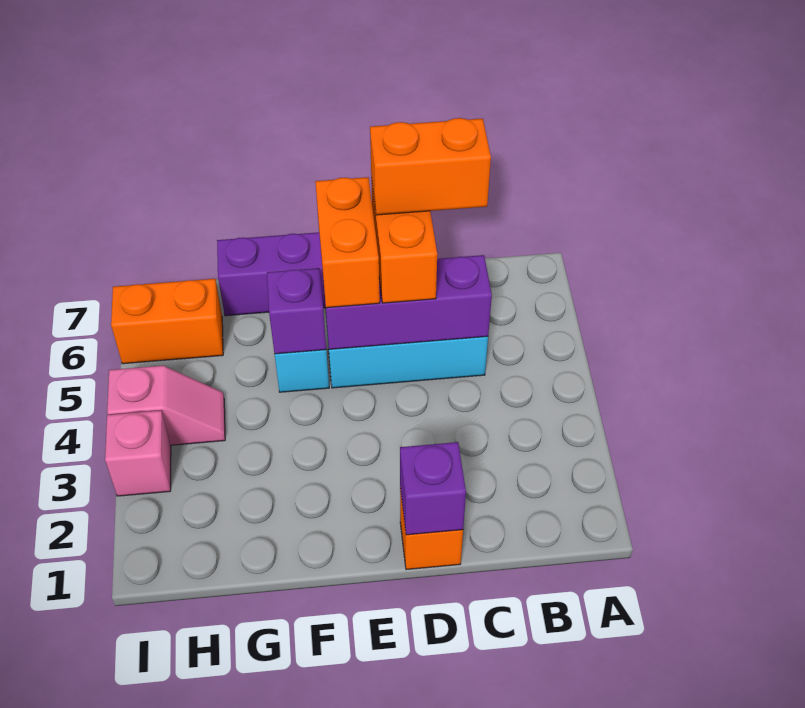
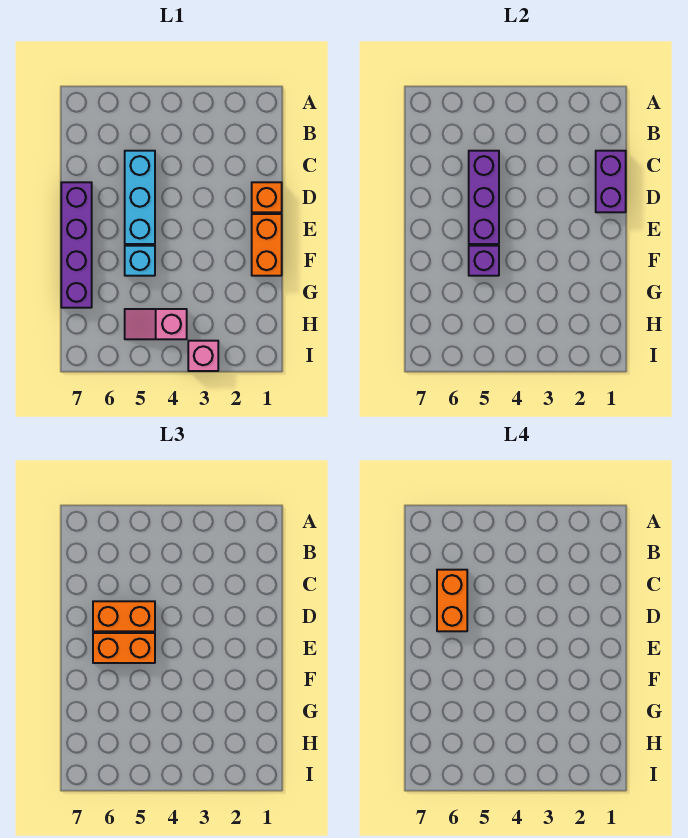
purple 1x1 brick [400,442,466,535] -> purple 1x2 brick [596,151,626,212]
pink 1x2 slope [107,366,225,445] -> pink 1x2 slope turned to [125,309,187,339]
orange 1x2 brick [111,279,223,364] -> orange 1x2 brick moved to [252,214,282,276]

